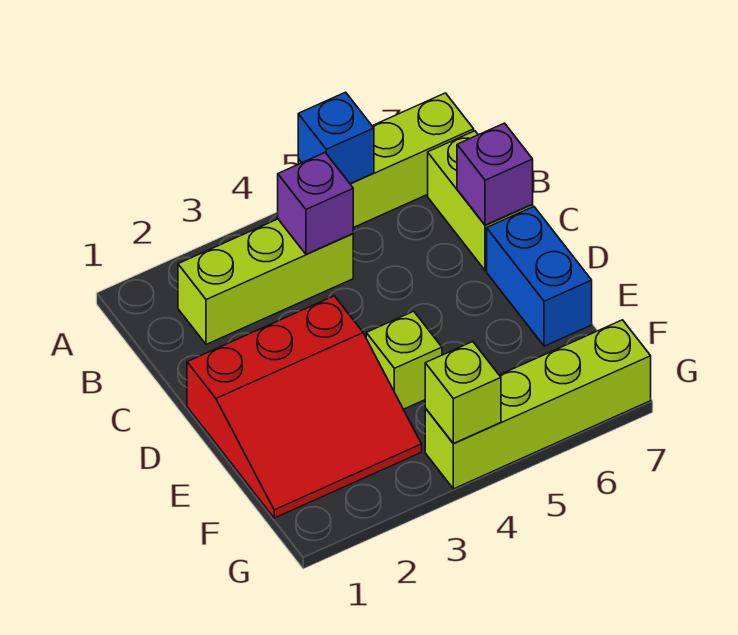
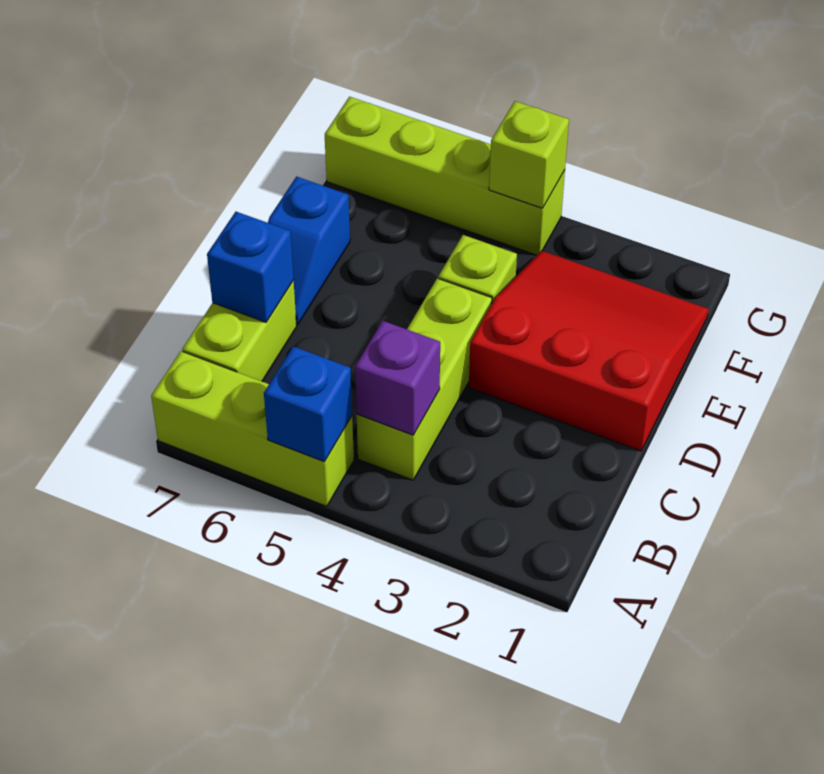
lime 1x3 brick [178,219,353,345] -> lime 1x3 brick turned to [357,278,492,480]
purple 1x1 brick [457,123,533,225] -> blue 1x1 brick [207,212,294,322]
blue 1x2 brick [487,207,592,346] -> blue 1x2 slope [268,177,350,325]

